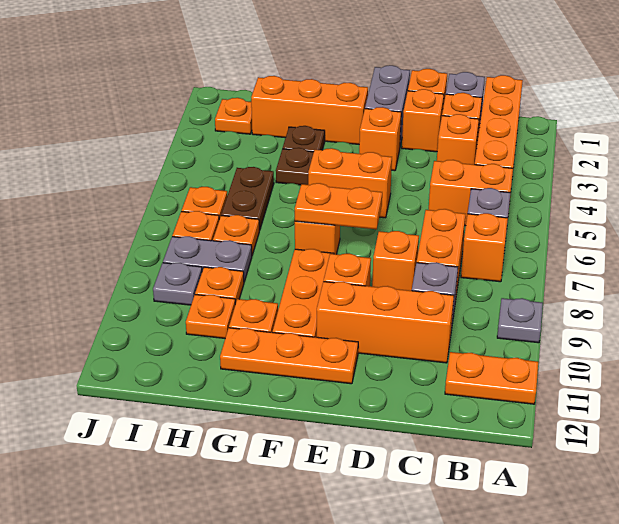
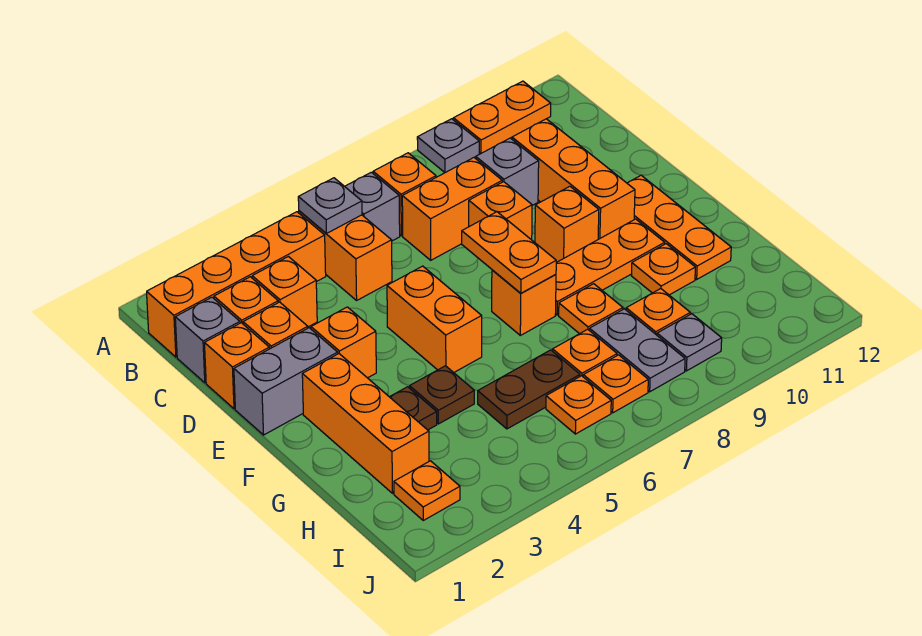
orange 1x2 plate [445,352,538,404] -> orange 1x2 plate turned to [453,81,551,153]
none -> grey 1x1 plate [298,178,362,234]
orange 1x1 plate [186,295,235,338] -> orange 1x1 plate moved to [559,284,623,334]

